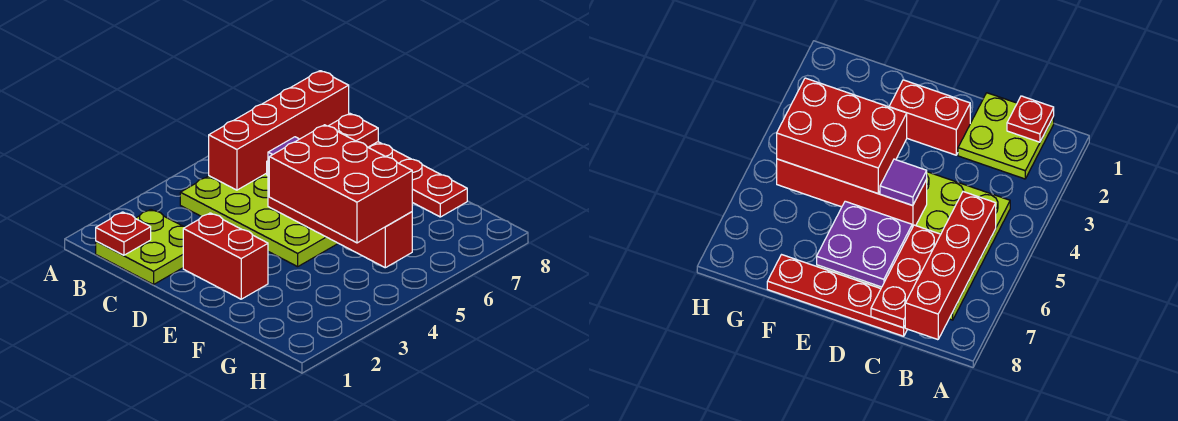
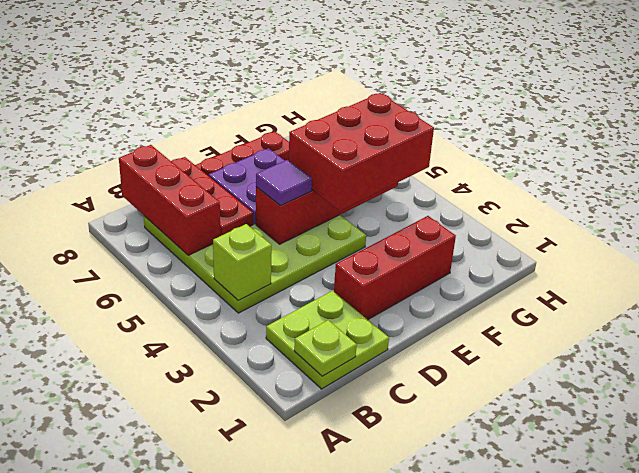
red 1x1 plate [96,212,151,255] -> lime 1x1 plate [294,320,357,376]
none -> lime 1x1 brick [213,224,272,300]
red 1x4 brick [209,71,349,190] -> red 1x3 brick [119,145,220,255]
red 1x2 brick [183,213,268,299] -> red 1x3 brick [334,216,456,320]

